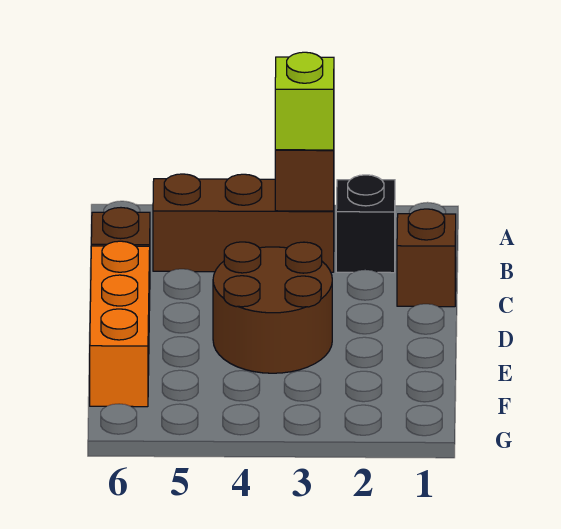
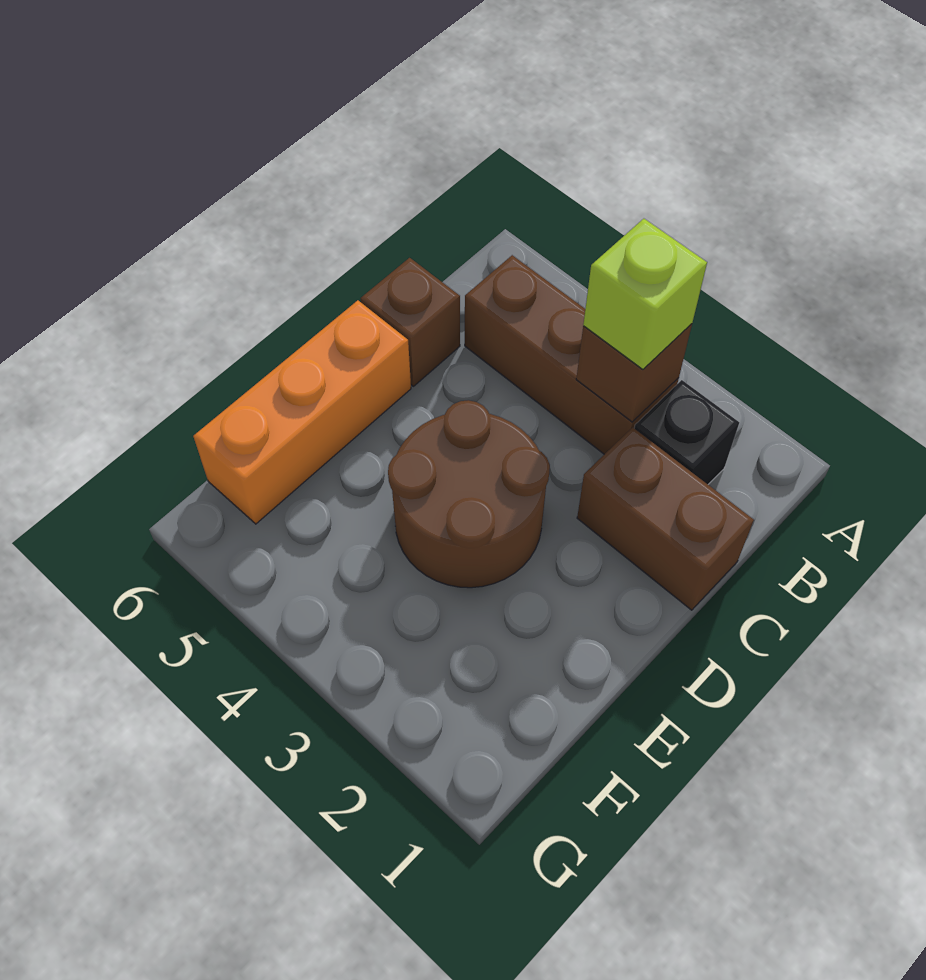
brown 1x1 brick [397,209,456,307] -> brown 1x2 brick [577,427,754,610]

